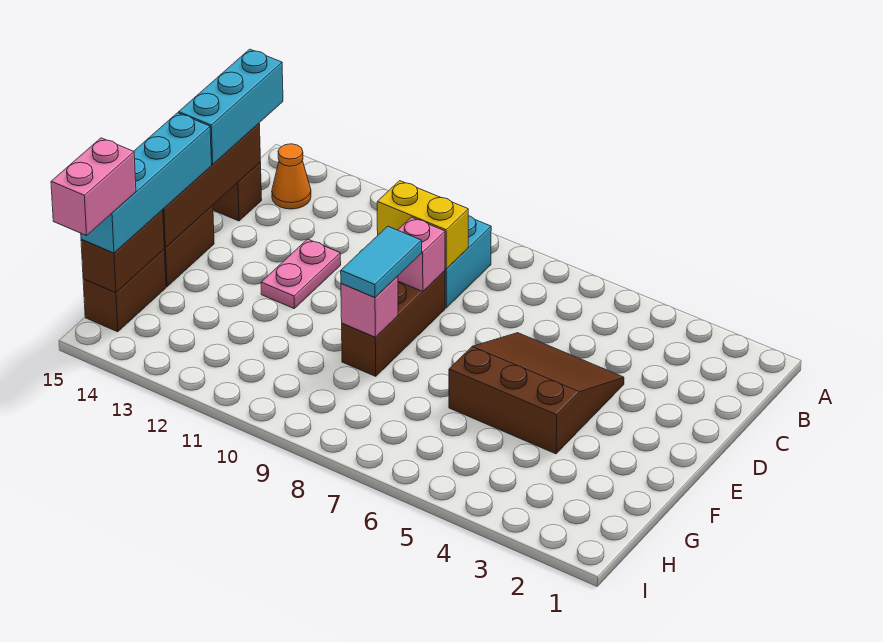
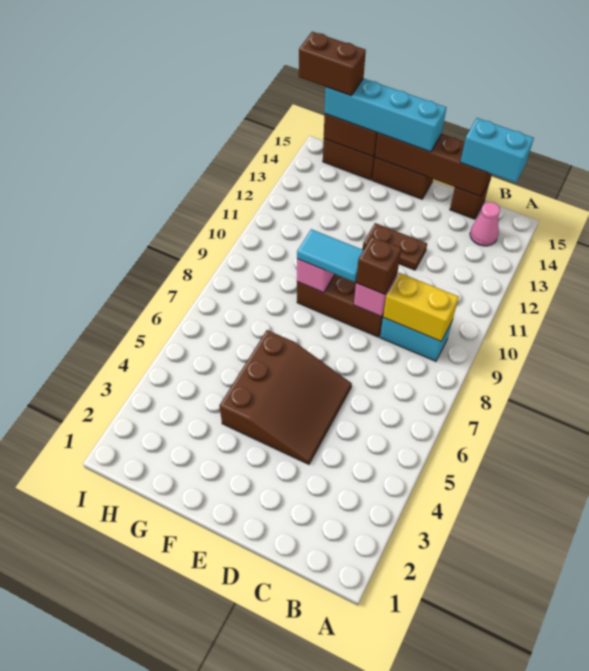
orange 1x1 cone [272,144,311,209] -> pink 1x1 cone [470,202,500,246]
cyan 1x3 brick [179,49,283,164] -> cyan 1x2 brick [460,118,534,183]
yellow 1x2 brick [377,181,468,269] -> yellow 1x2 brick turned to [383,273,459,341]
none -> brown 1x1 brick [356,236,401,295]
pink 1x2 plate [261,239,341,308] -> brown 1x2 plate [363,223,427,270]
pink 1x2 brick [51,138,136,236] -> brown 1x2 brick [299,32,366,96]

